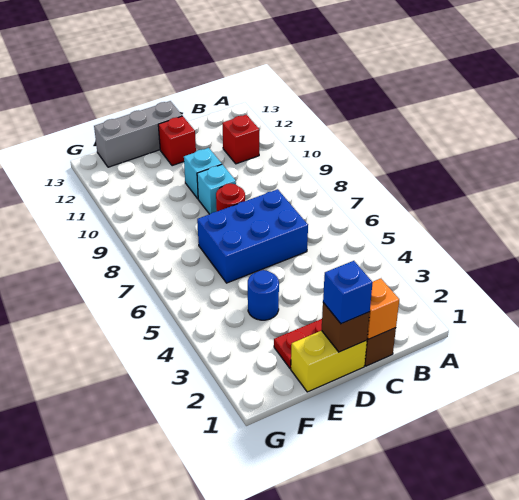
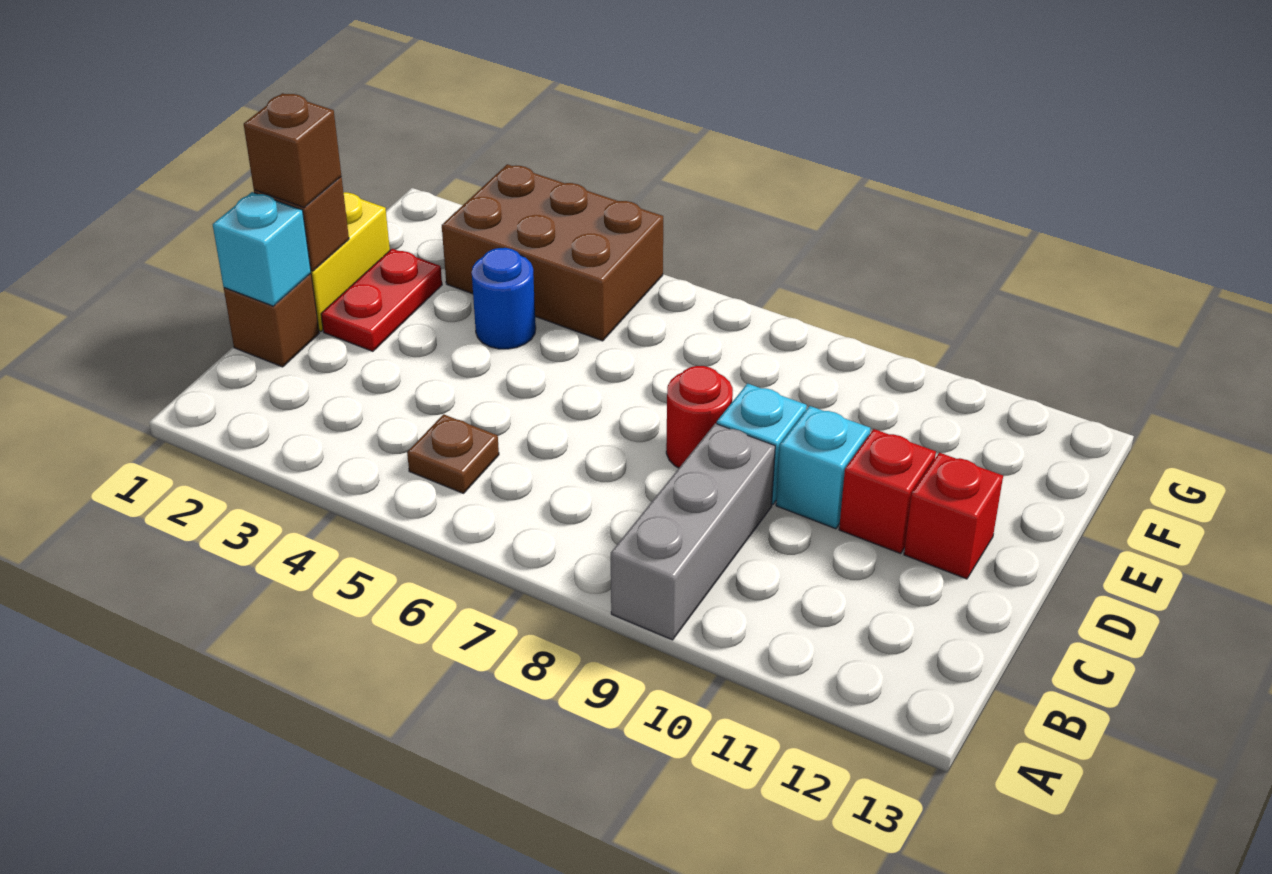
none -> brown 1x1 plate [407,414,499,493]
red 1x1 brick [222,115,259,164] -> red 1x1 brick moved to [839,429,936,554]
orange 1x1 brick [367,279,399,339] -> cyan 1x1 brick [213,192,311,306]
blue 2x3 brick [197,189,308,283] -> none
blue 1x1 brick [323,261,373,324] -> brown 1x1 brick [244,93,341,207]
grey 1x3 brick [94,101,182,167] -> grey 1x3 brick moved to [611,424,775,640]
none -> brown 2x3 brick [442,164,663,341]

